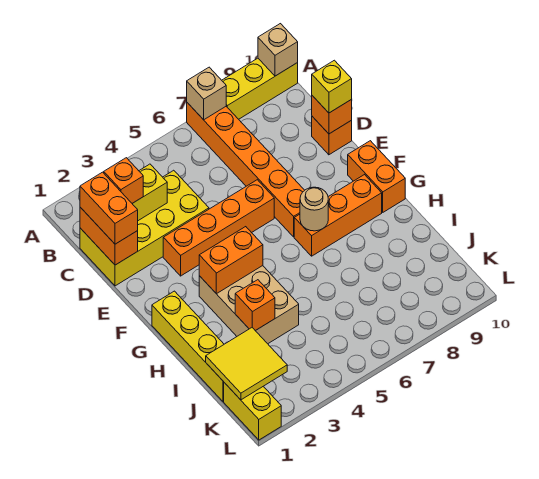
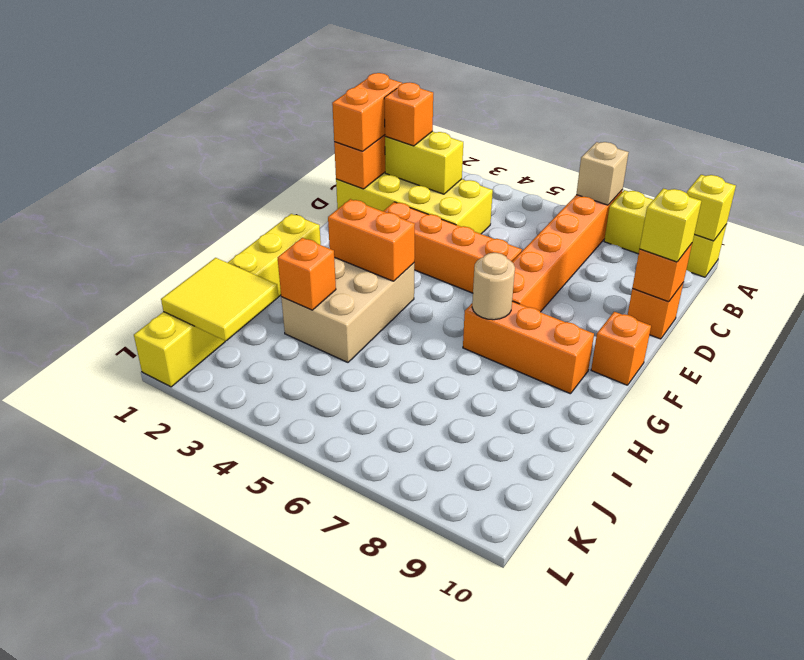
tan 1x1 brick [258,24,298,76] -> yellow 1x1 brick [687,175,736,241]
orange 1x2 brick [348,141,405,212] -> orange 1x1 brick [591,312,651,385]

